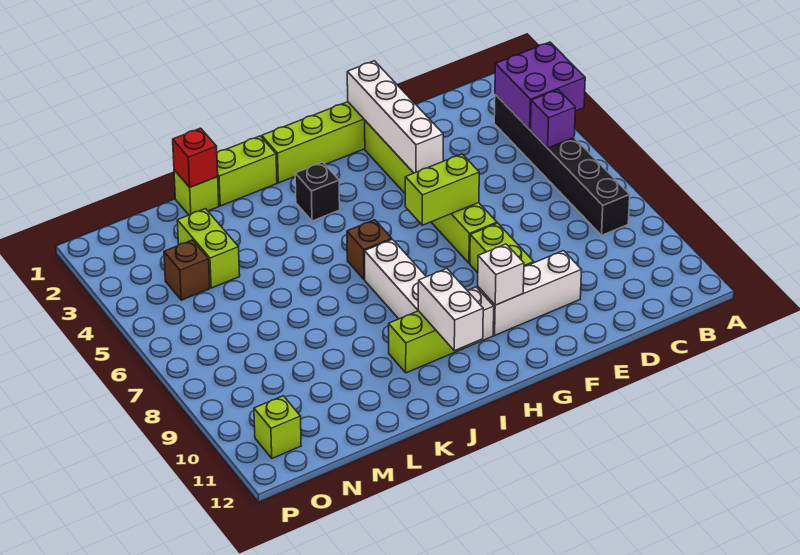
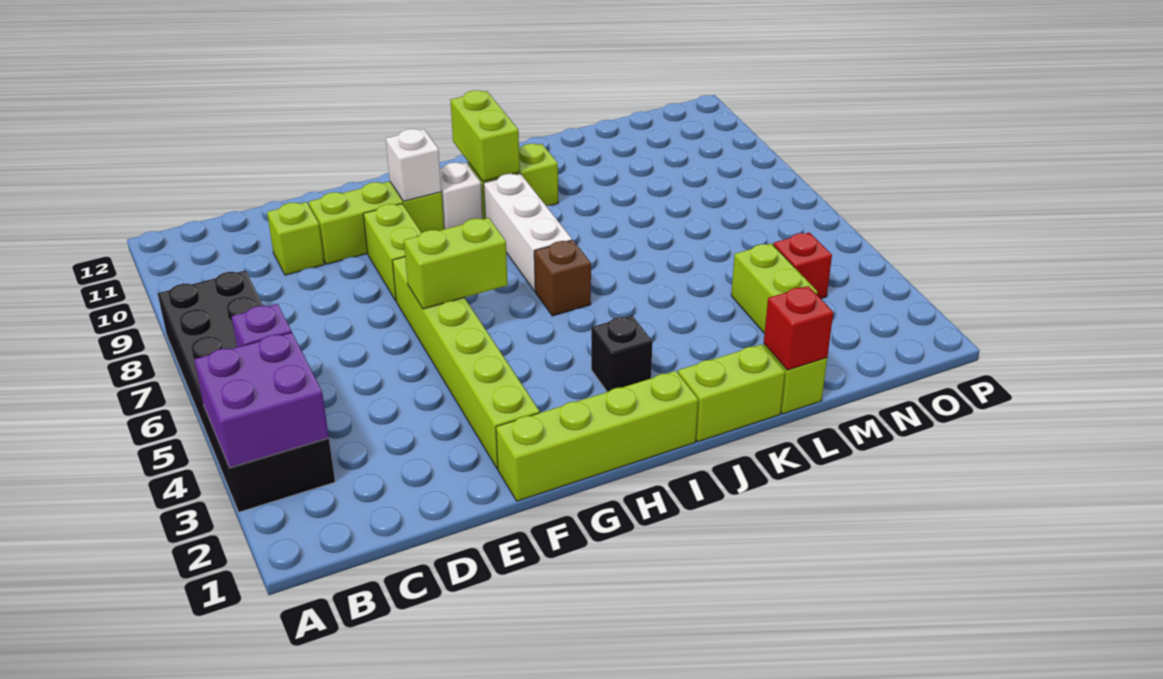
black 1x6 brick [494,94,630,235] -> black 2x6 brick [158,270,335,512]
white 1x3 brick [478,251,582,335] -> lime 1x3 brick [309,181,444,264]
white 1x4 brick [347,61,443,173] -> none
white 1x2 brick [418,269,483,351] -> lime 1x2 brick [450,90,520,181]
brown 1x1 brick [164,240,210,300] -> red 1x1 brick [773,232,832,299]
lime 1x1 brick [254,396,301,458] -> lime 1x1 brick moved to [267,202,324,275]

